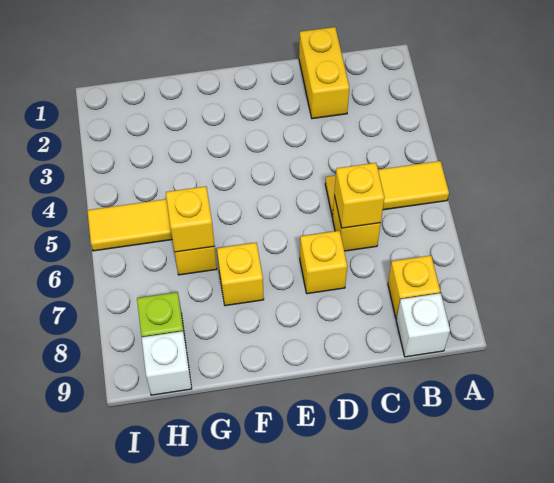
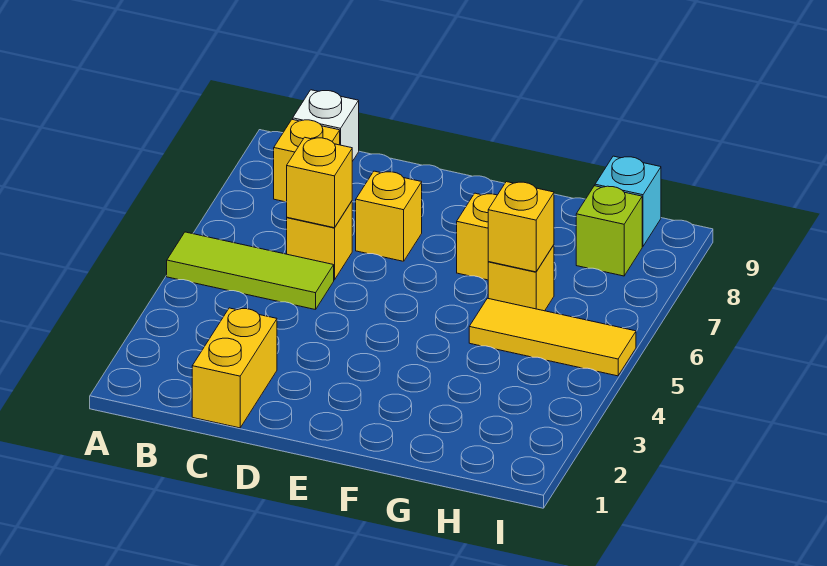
yellow 1x3 tile [325,161,449,217] -> lime 1x3 tile [167,232,334,310]
white 1x1 brick [142,331,192,395] -> cyan 1x1 brick [595,156,661,246]

